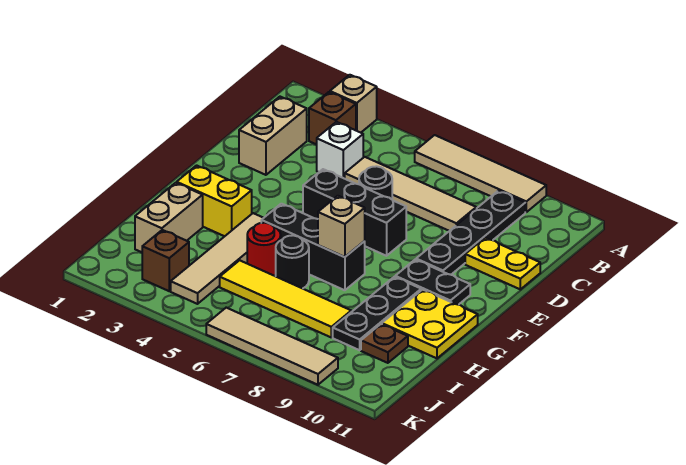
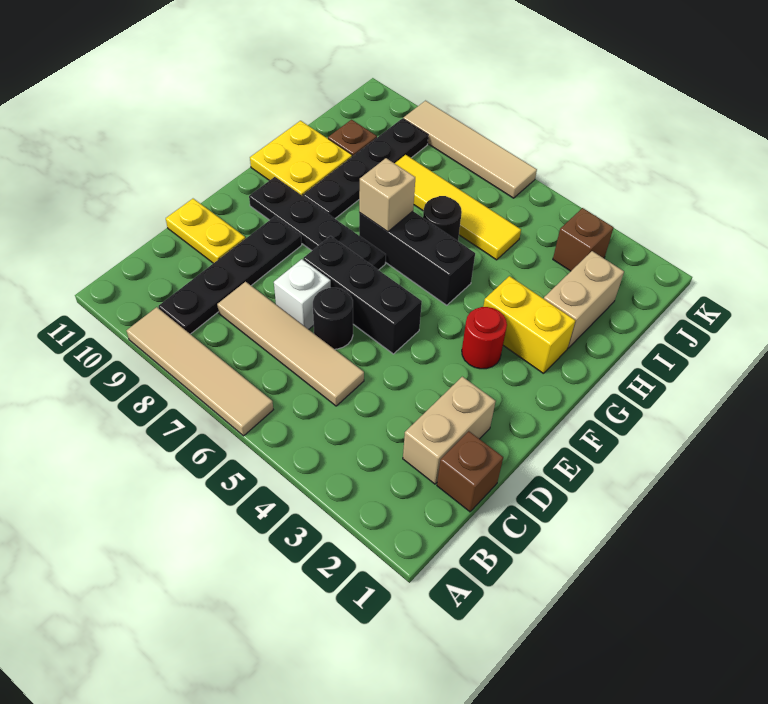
tan 1x1 brick [330,75,377,133] -> none
brown 1x1 brick [309,92,356,145] -> brown 1x1 brick moved to [437,431,503,512]
white 1x1 brick [317,122,363,179] -> white 1x1 brick moved to [274,259,331,329]
black 1x2 plate [395,260,470,305] -> black 1x4 plate [249,177,386,270]
tan 1x4 tile [171,213,263,304] -> none
black 1x3 plate [333,277,421,350] -> black 1x4 plate [303,119,428,218]
red 1x1 round brick [247,223,281,276] -> red 1x1 round brick moved to [462,307,507,369]

